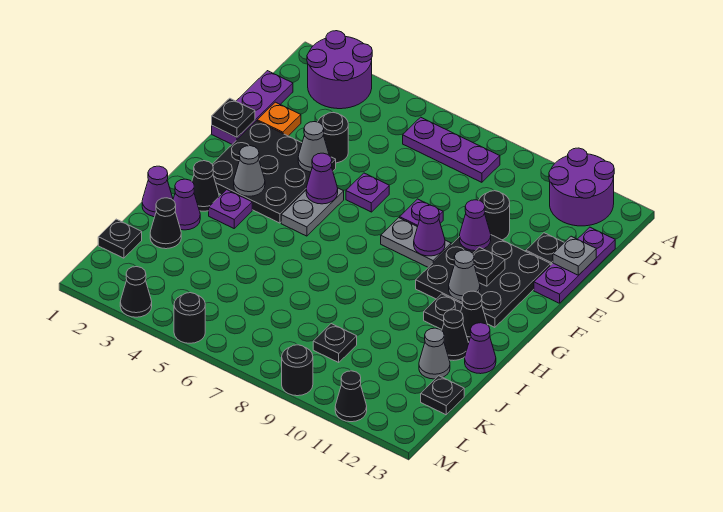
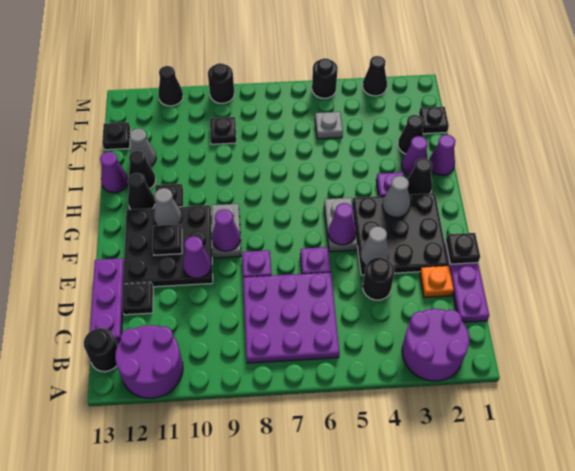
purple 1x3 plate [403,117,500,182] -> purple 3x3 plate [243,272,340,363]
black 1x1 round brick [479,191,510,240] -> black 1x1 round brick moved to [84,328,117,372]
grey 1x1 plate [553,236,596,275] -> grey 1x1 plate moved to [315,112,343,139]
grey 1x2 plate [381,218,451,267] -> grey 1x2 plate turned to [212,204,241,258]

